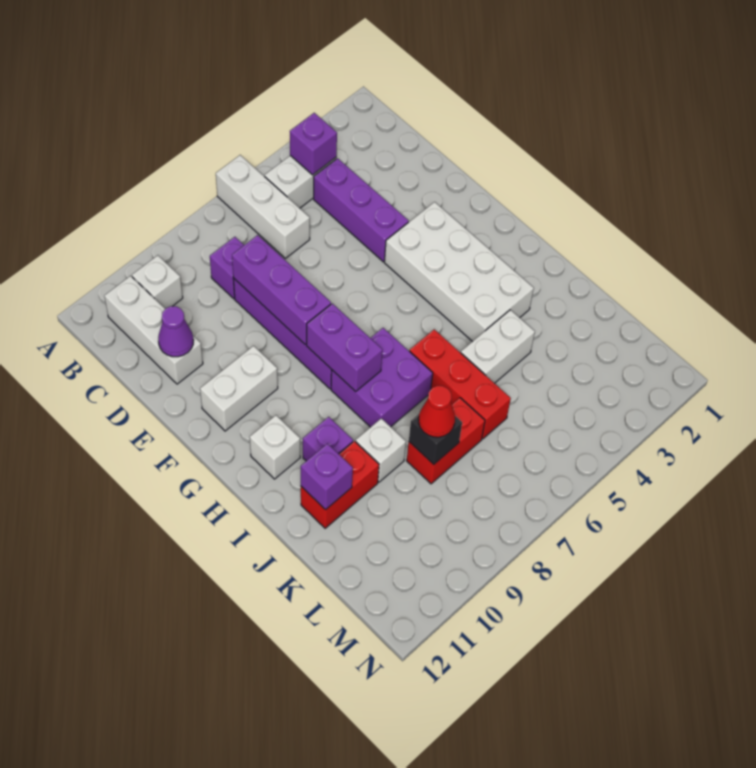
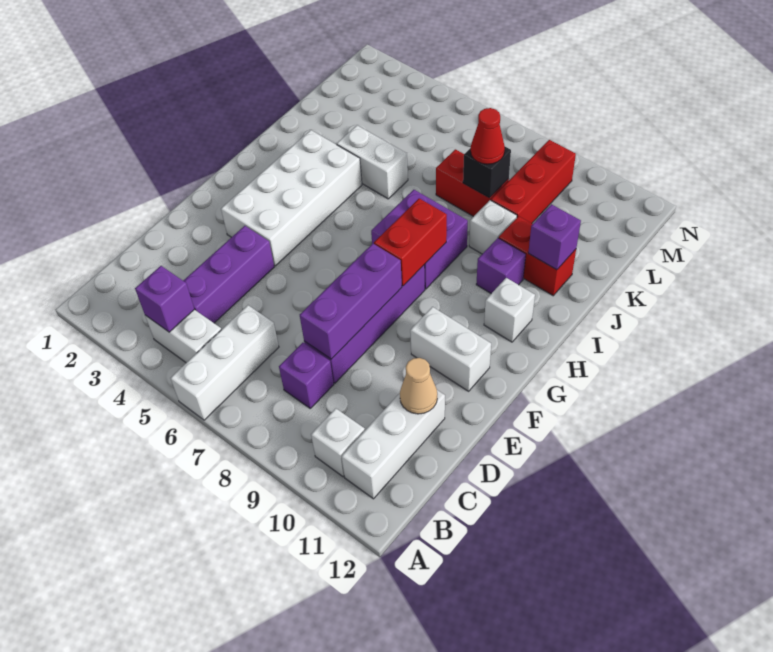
purple 1x1 cone [158,306,193,357] -> tan 1x1 cone [400,358,437,414]
purple 1x2 brick [307,303,383,392] -> red 1x2 brick [374,198,447,286]
red 1x3 brick [410,329,511,439] -> red 1x3 brick moved to [491,140,576,223]

